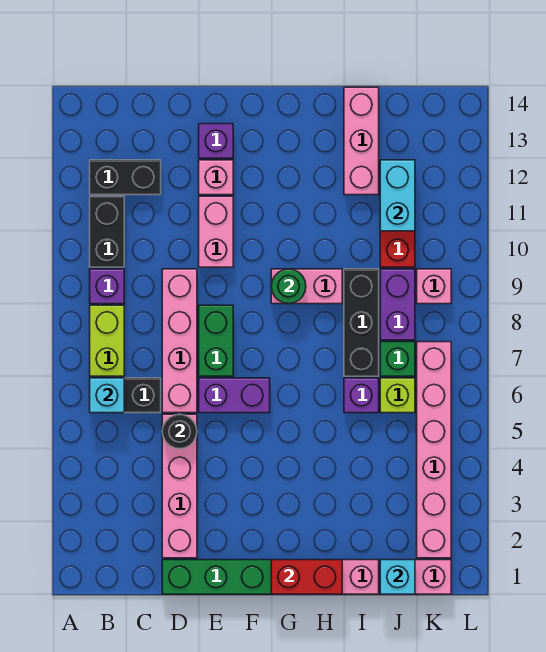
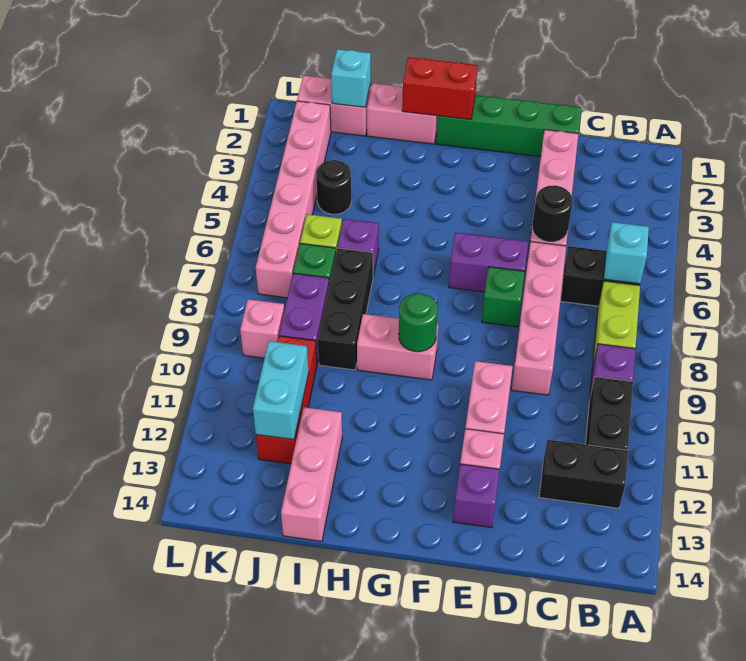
green 1x2 brick [199,305,233,376] -> green 1x1 brick [482,267,525,327]
none -> black 1x1 round brick [316,160,351,214]

